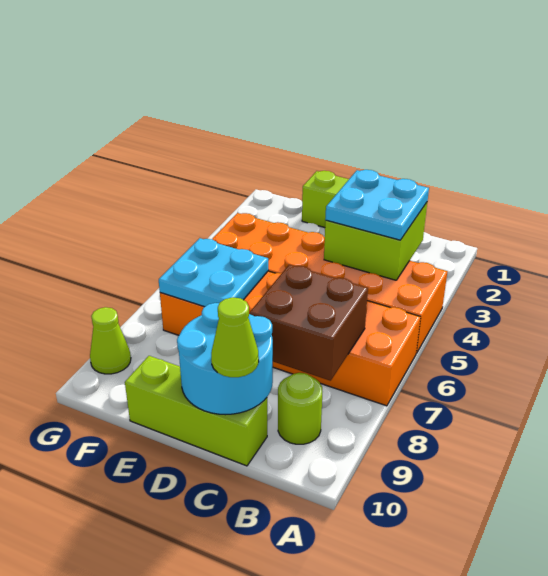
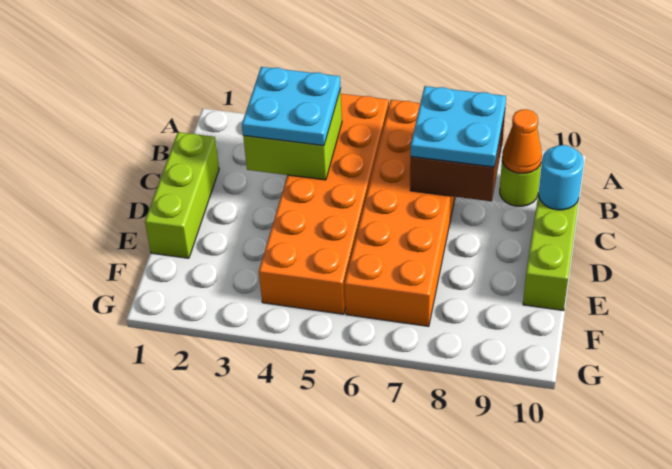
none -> orange 1x1 cone [502,109,542,173]
cyan 2x2 round brick [177,303,273,415] -> cyan 1x1 round brick [539,145,584,210]
lime 1x1 cone [211,297,259,377] -> none
cyan 2x2 plate [159,238,268,307] -> cyan 2x2 plate moved to [411,86,506,167]
lime 1x1 cone [90,307,131,374] -> none

